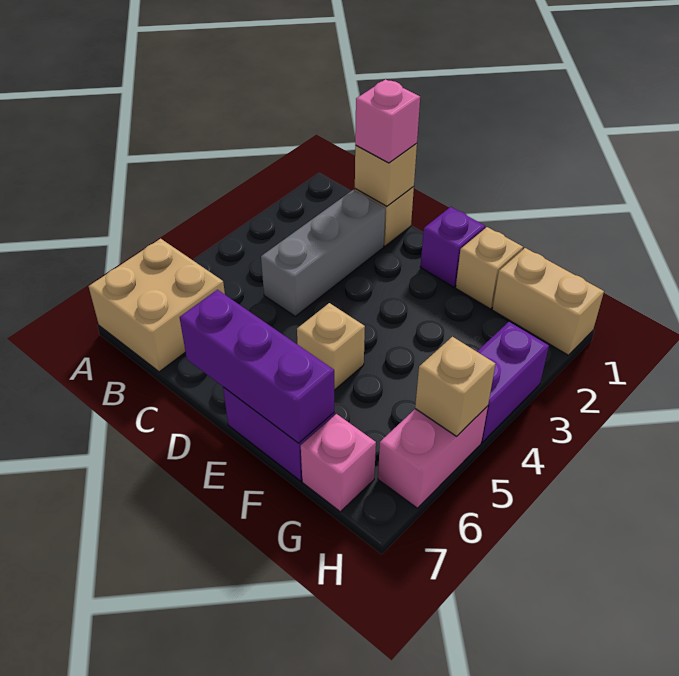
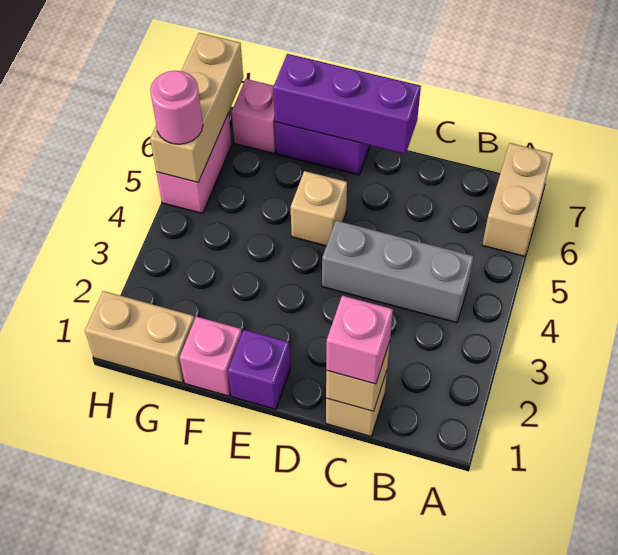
tan 2x2 brick [89,239,225,372] -> tan 1x2 brick [482,143,553,256]
grey 1x3 brick [261,190,385,316] -> grey 1x3 brick turned to [322,221,474,323]
tan 1x1 brick [456,227,523,309] -> pink 1x1 brick [180,317,242,396]
purple 1x2 brick [477,322,549,442] -> none
tan 1x1 brick [415,337,495,436] -> tan 1x3 brick [150,33,243,182]
none -> pink 1x1 round brick [150,71,203,144]

